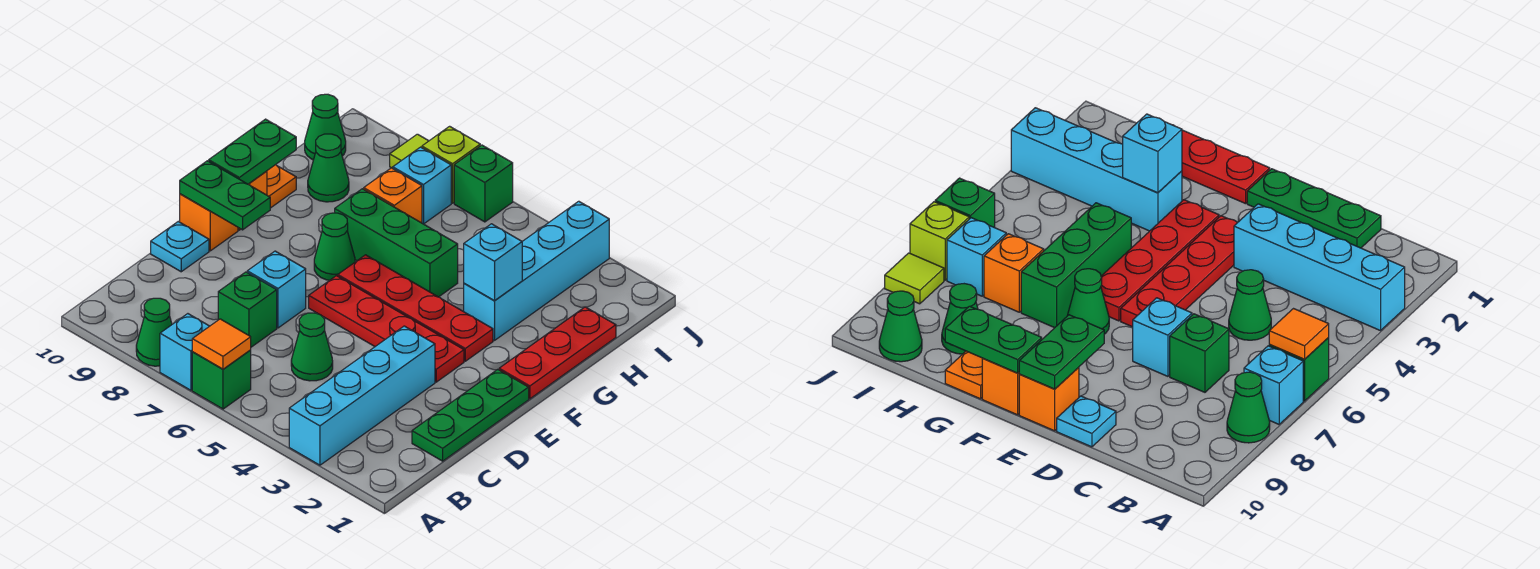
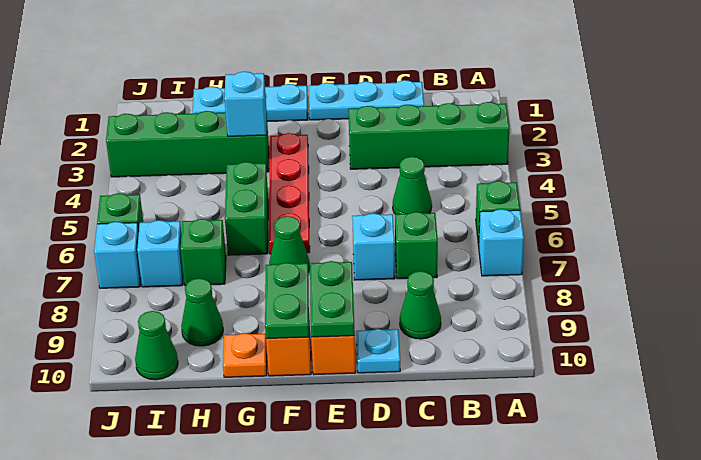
cyan 1x4 brick [289,326,435,465] -> green 1x4 brick [348,102,509,169]
orange 1x1 tile [192,319,251,369] -> none
green 1x1 cone [136,298,172,366] -> green 1x1 cone moved to [400,271,441,339]
green 1x3 plate [412,369,529,461] -> cyan 1x3 plate [309,80,424,120]
red 1x4 plate [309,276,464,382] -> none
red 1x3 plate [499,307,616,399] -> cyan 1x3 plate [193,84,308,122]
green 1x2 plate [209,119,296,184] -> green 1x2 plate turned to [265,263,309,339]
cyan 1x4 brick [464,201,609,341] -> green 1x4 brick [106,111,269,177]
green 1x3 brick [335,189,458,297] -> green 1x2 brick [225,162,268,255]
orange 1x1 brick [364,168,422,223] -> green 1x1 brick [181,219,226,286]
lime 1x1 brick [422,126,480,203] -> cyan 1x1 brick [94,222,141,288]
lime 1x1 tile [390,134,428,168] -> none

